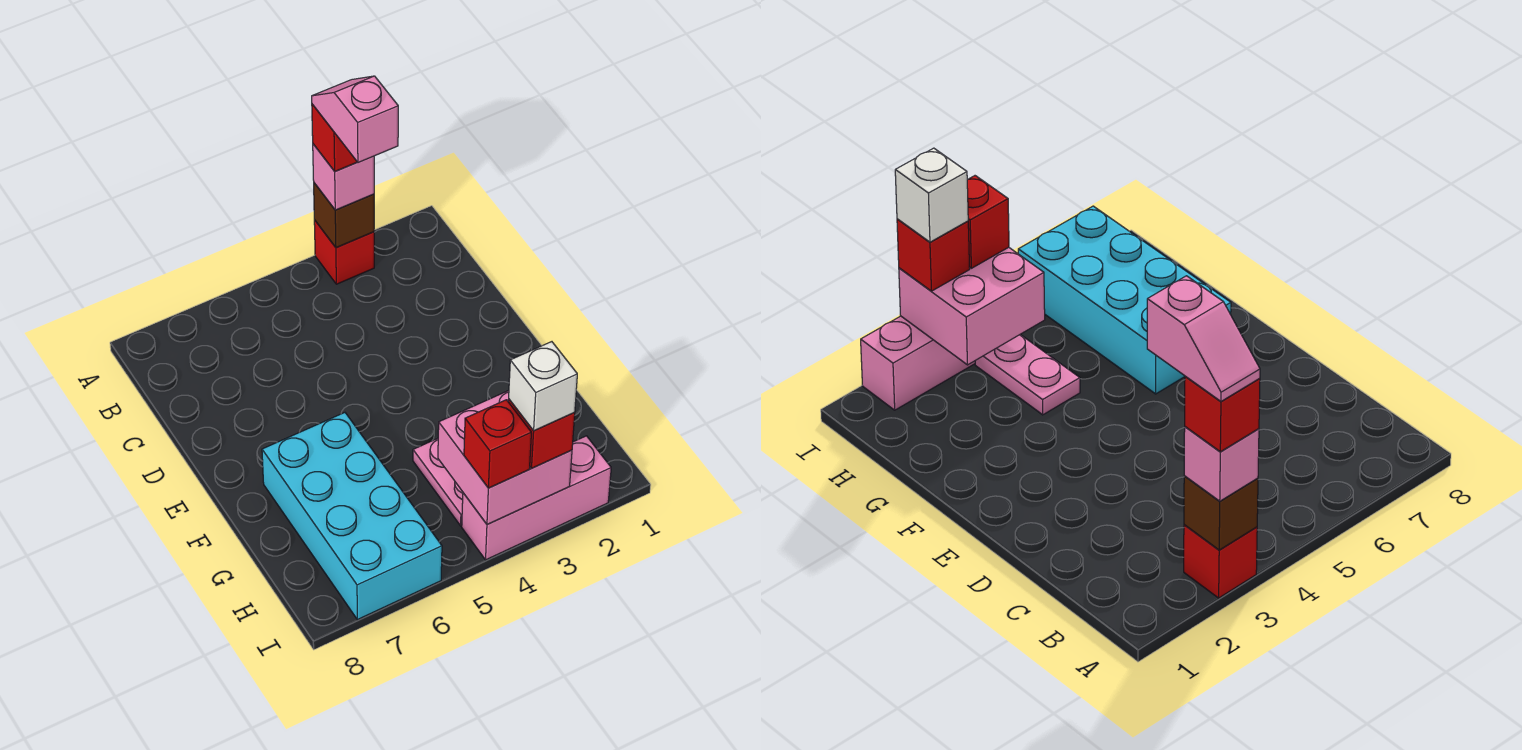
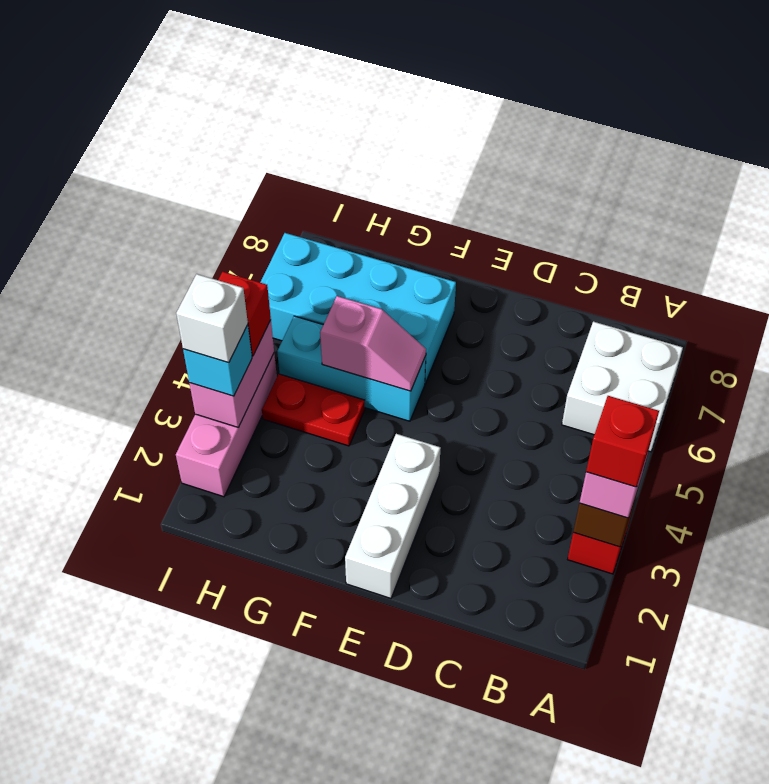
pink 1x2 slope [312,76,398,163] -> pink 1x2 slope moved to [320,296,426,391]
none -> white 2x2 brick [562,322,683,452]
none -> white 1x3 brick [345,434,441,598]
none -> cyan 1x3 brick [277,316,426,421]
pink 1x2 plate [413,438,463,526] -> red 1x2 plate [262,374,365,446]
pink 2x2 brick [438,391,572,525] -> pink 1x2 brick [189,320,274,427]
red 1x1 brick [508,400,575,468] -> cyan 1x1 brick [183,325,252,396]

